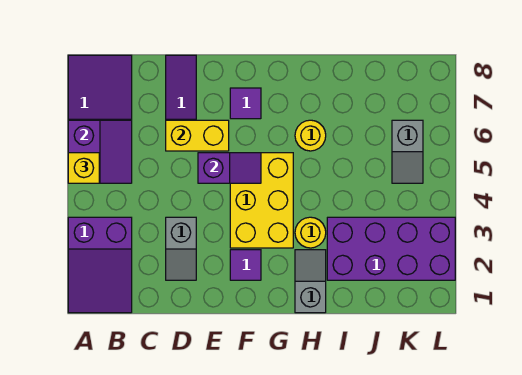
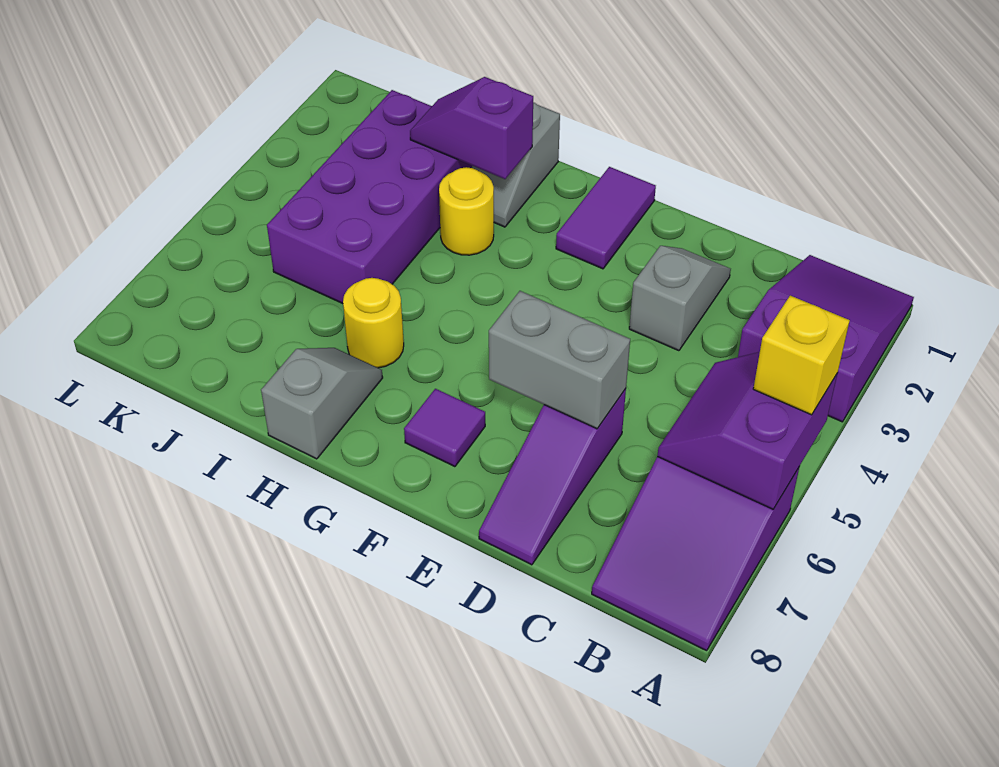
yellow 1x2 brick [166,120,229,151] -> grey 1x2 brick [489,291,630,429]
purple 1x2 slope [198,153,261,183] -> purple 1x2 slope moved to [410,77,533,179]
purple 1x1 tile [230,250,261,280] -> purple 1x2 tile [556,167,656,269]
yellow 2x3 brick [230,153,293,248] -> none
purple 2x4 brick [327,217,455,280] -> purple 2x4 brick turned to [267,90,472,304]
grey 1x2 slope [392,120,423,183] -> grey 1x2 slope moved to [261,348,383,459]

